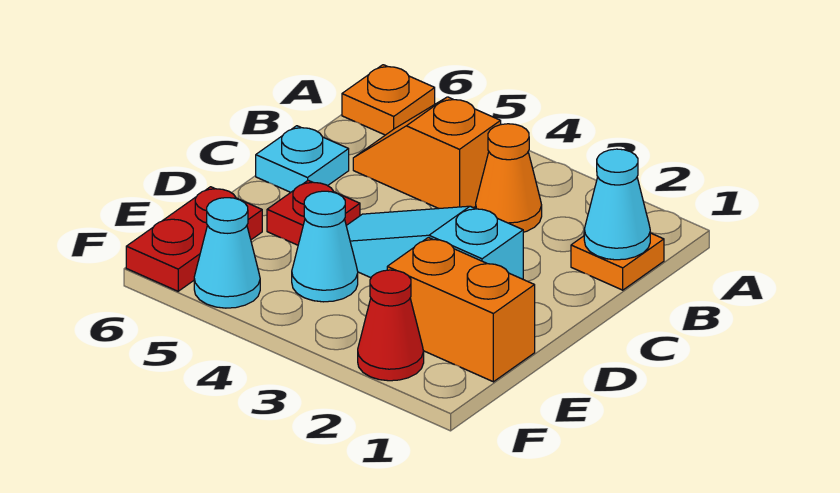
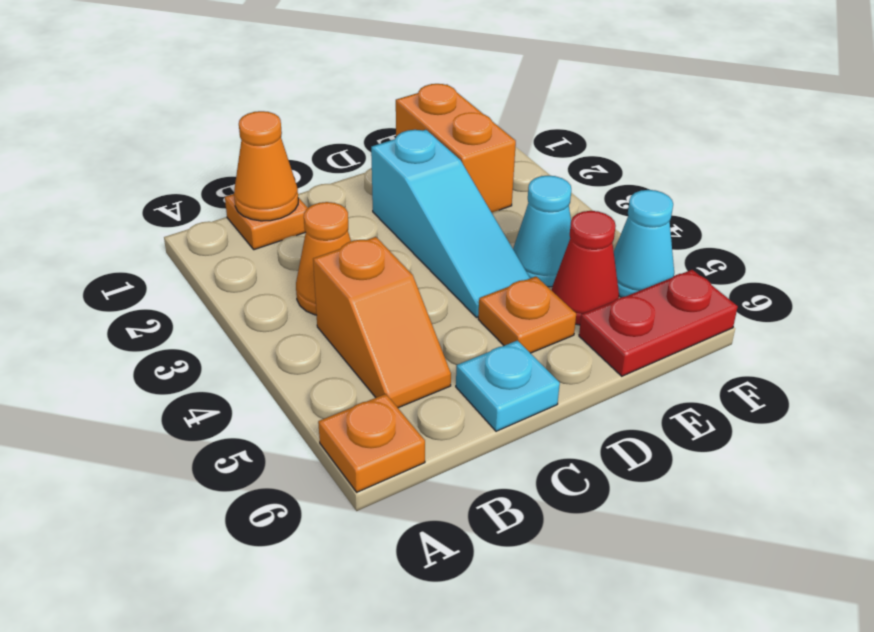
cyan 1x1 cone [584,149,650,260] -> orange 1x1 cone [234,111,298,221]
red 1x1 plate [267,180,360,245] -> orange 1x1 plate [478,276,576,353]
red 1x1 cone [358,270,424,381] -> red 1x1 cone moved to [552,211,619,325]

